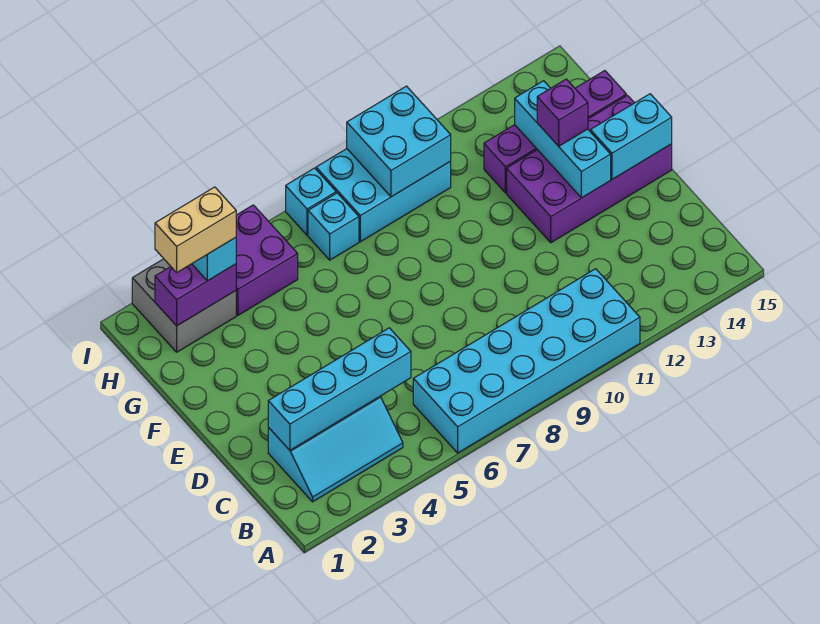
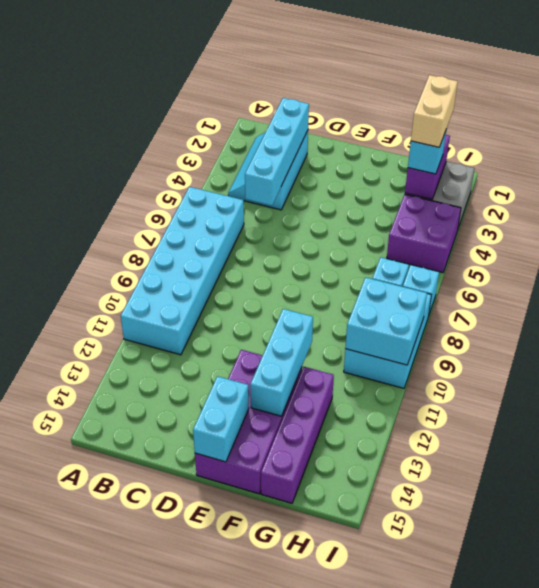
cyan 1x3 brick [515,81,611,198] -> cyan 1x3 brick turned to [250,309,313,416]
purple 1x1 brick [537,79,588,146] -> none

